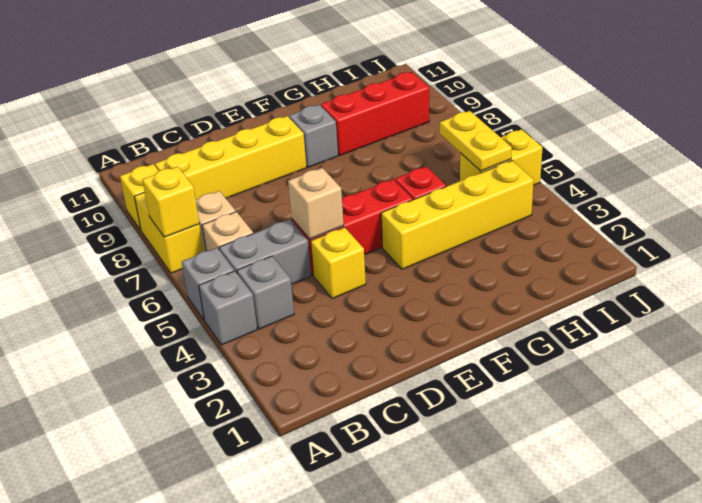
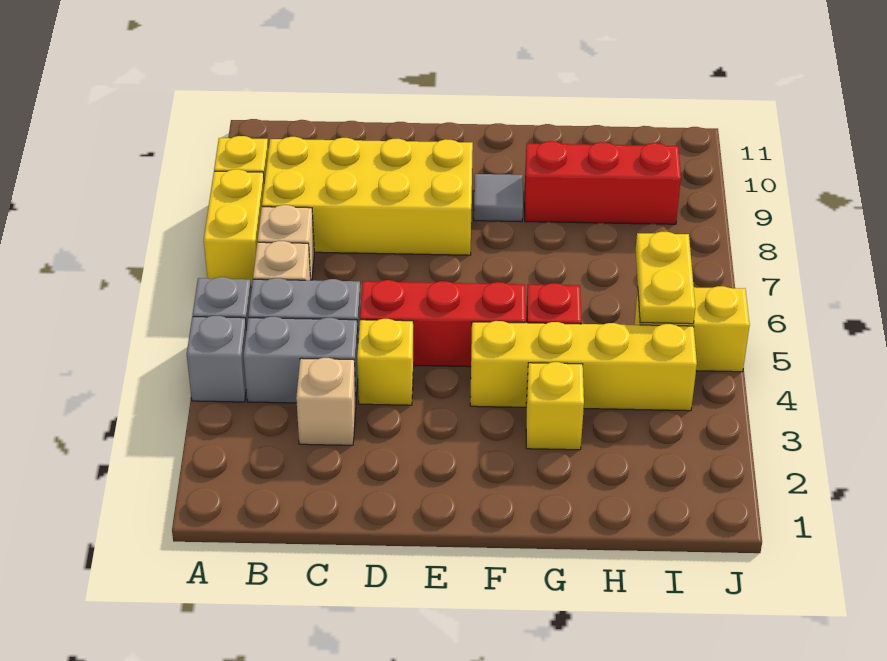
yellow 1x1 brick [142,167,199,237] -> yellow 1x1 brick moved to [526,362,584,450]
grey 1x1 brick [237,256,294,329] -> grey 1x2 brick [243,317,358,403]
yellow 1x4 brick [155,116,307,199] -> yellow 2x4 brick [262,137,473,255]
tan 1x1 brick [288,168,344,239] -> tan 1x1 brick moved to [296,358,356,445]
grey 1x1 brick [289,105,338,167] -> grey 1x1 tile [474,174,523,222]

